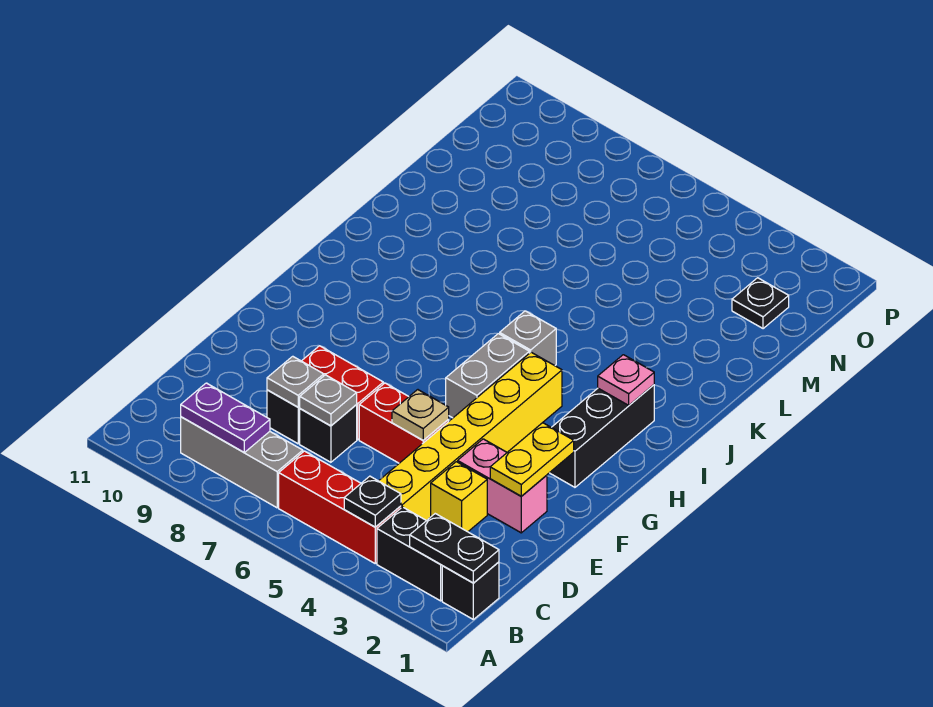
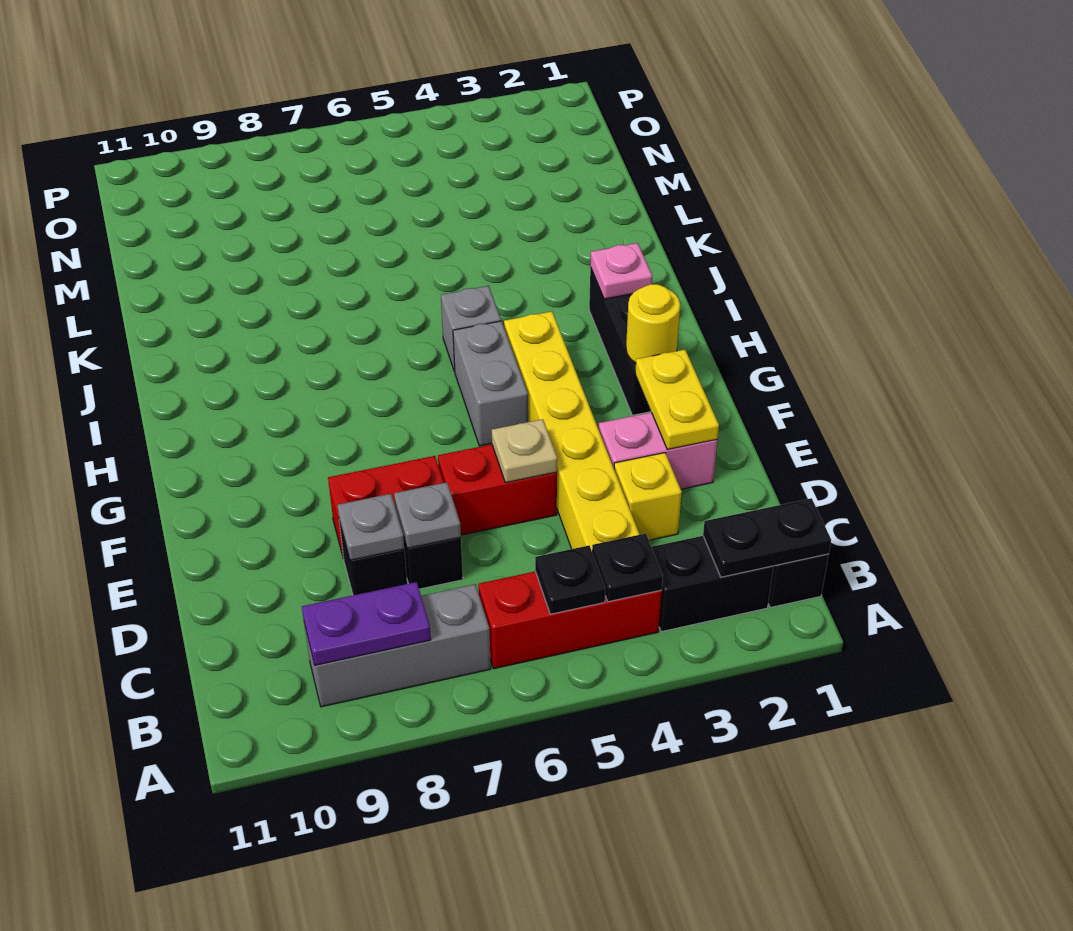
none -> yellow 1x1 round brick [626,284,680,363]
black 1x1 plate [732,278,789,329] -> black 1x1 plate moved to [535,546,605,614]

